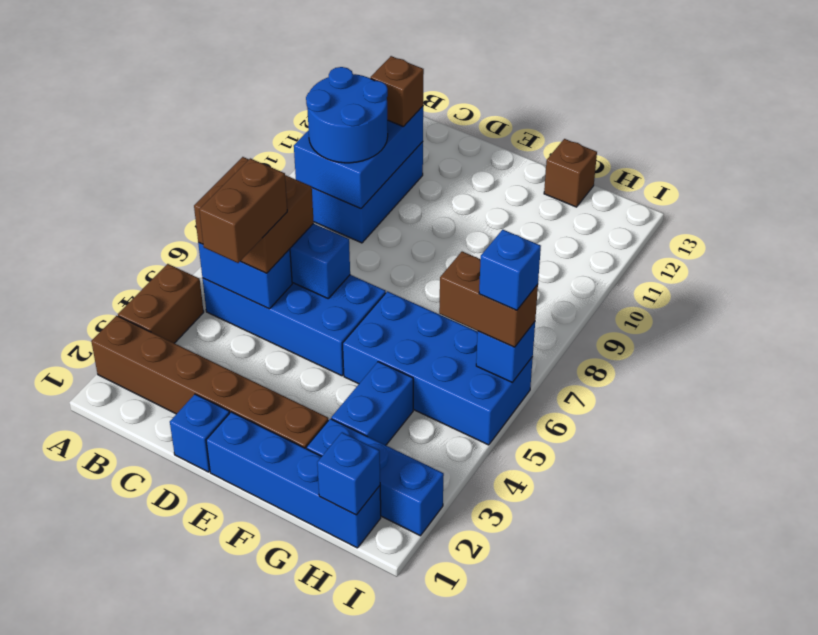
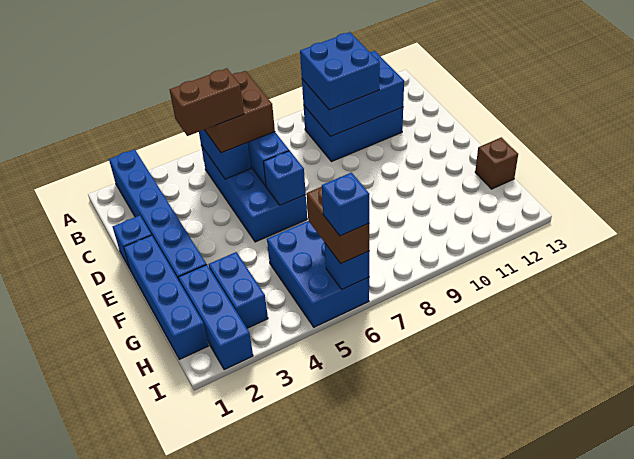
brown 1x6 brick [91,316,328,449] -> blue 1x6 brick [109,149,207,280]
brown 1x2 brick [118,264,204,343] -> none
blue 2x2 round brick [306,67,388,163] -> blue 2x2 brick [300,32,380,110]
brown 1x1 brick [371,56,424,127] -> none
blue 2x4 brick [343,291,533,445] -> blue 2x3 brick [267,221,369,327]
blue 1x2 brick [331,362,413,445] -> blue 1x2 brick turned to [209,252,268,328]
blue 1x1 brick [317,432,380,515] -> blue 1x1 brick moved to [264,151,306,205]

